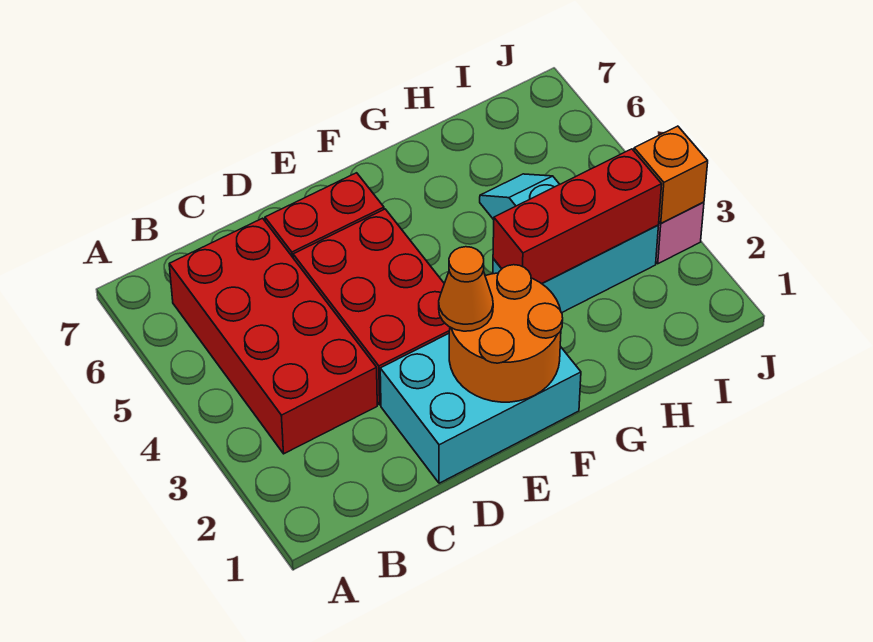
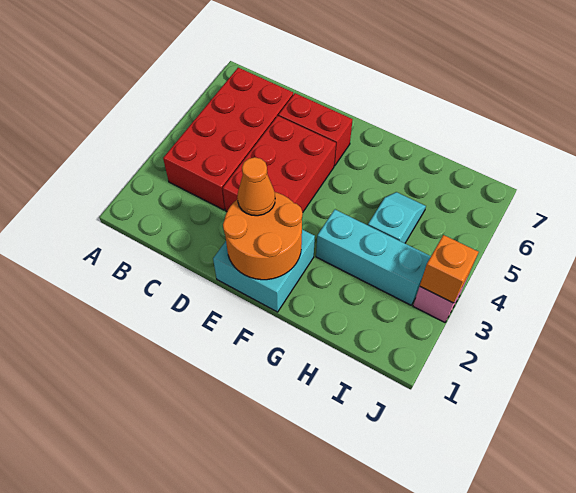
cyan 2x3 brick [380,334,581,483] -> cyan 2x2 brick [213,230,315,312]
red 1x3 brick [493,149,662,284] -> none

